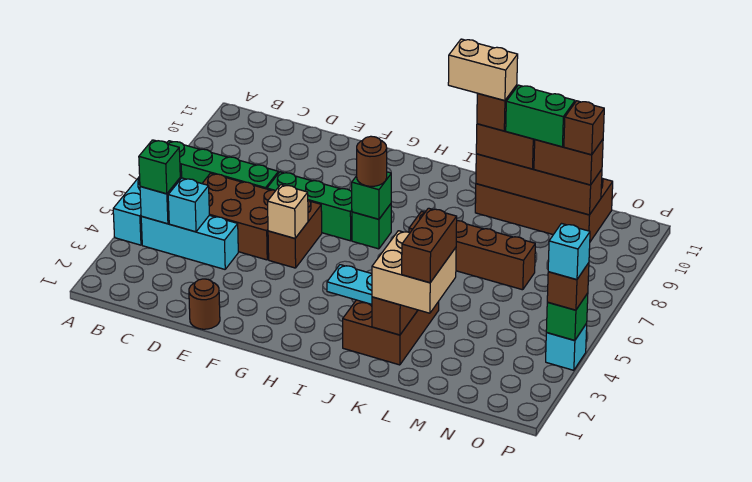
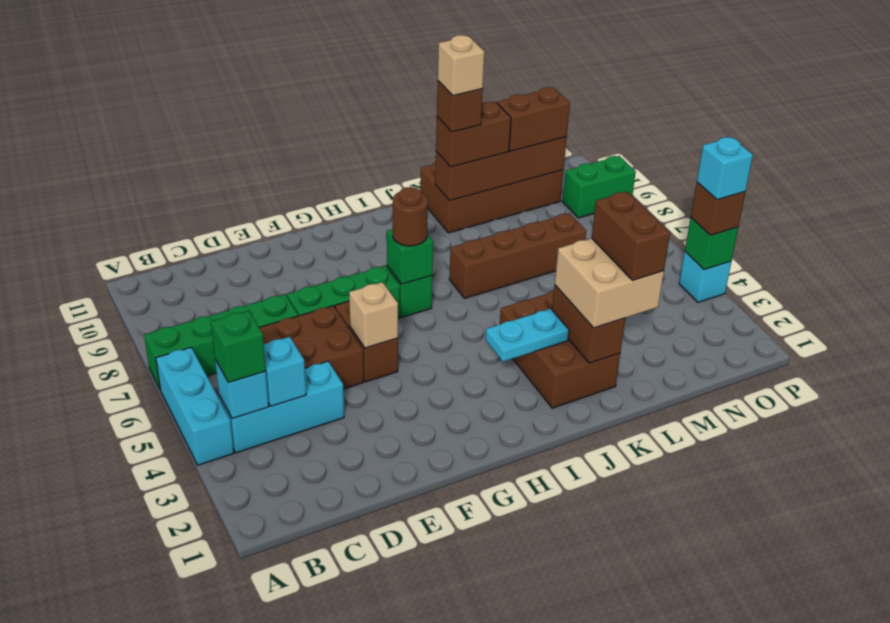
brown 1x1 round brick [189,279,220,329] -> none
tan 1x2 brick [448,39,518,101] -> tan 1x1 brick [438,35,484,96]
green 1x2 brick [506,85,575,147] -> green 1x2 brick moved to [563,156,636,218]
brown 1x1 brick [564,101,604,155] -> none

